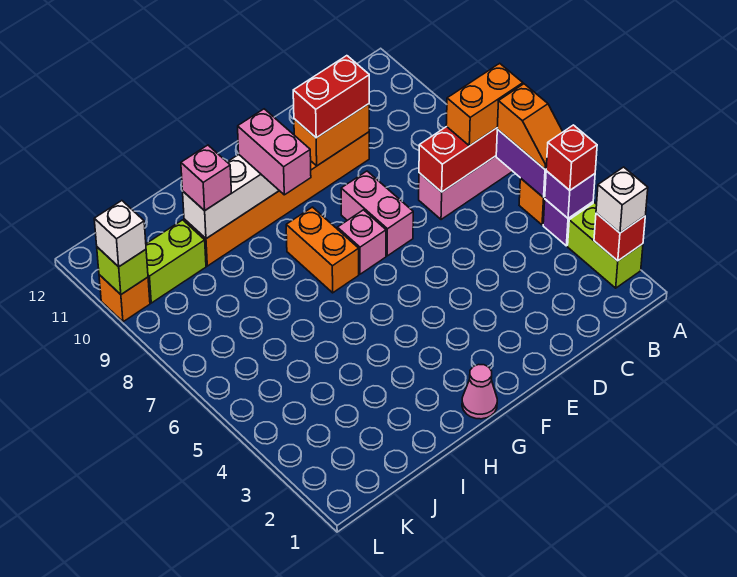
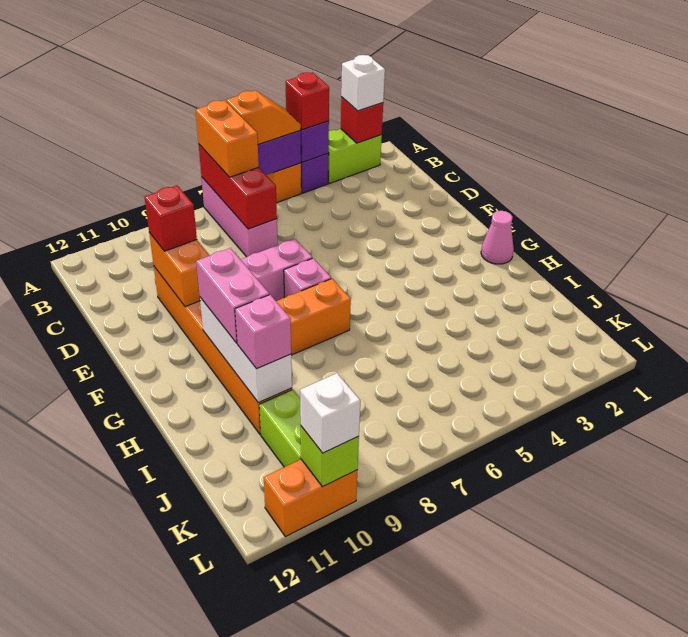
red 1x2 brick [293,56,369,138] -> red 1x1 brick [145,186,197,251]
pink 1x2 brick [238,109,311,195] -> pink 1x2 brick turned to [196,248,269,343]
orange 1x1 brick [99,275,150,322] -> orange 1x2 brick [264,459,357,537]

